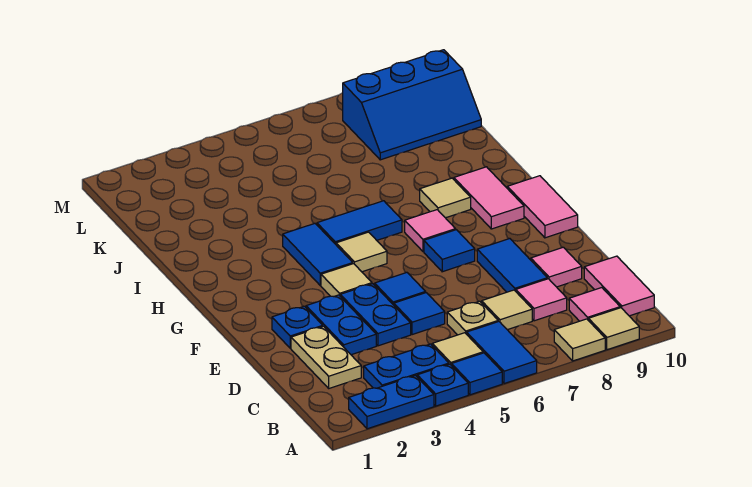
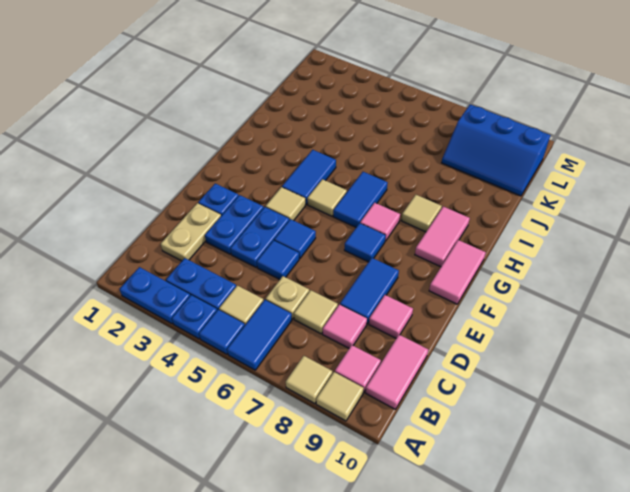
blue 1x2 tile [317,201,402,244] -> blue 1x2 tile turned to [333,172,388,227]

